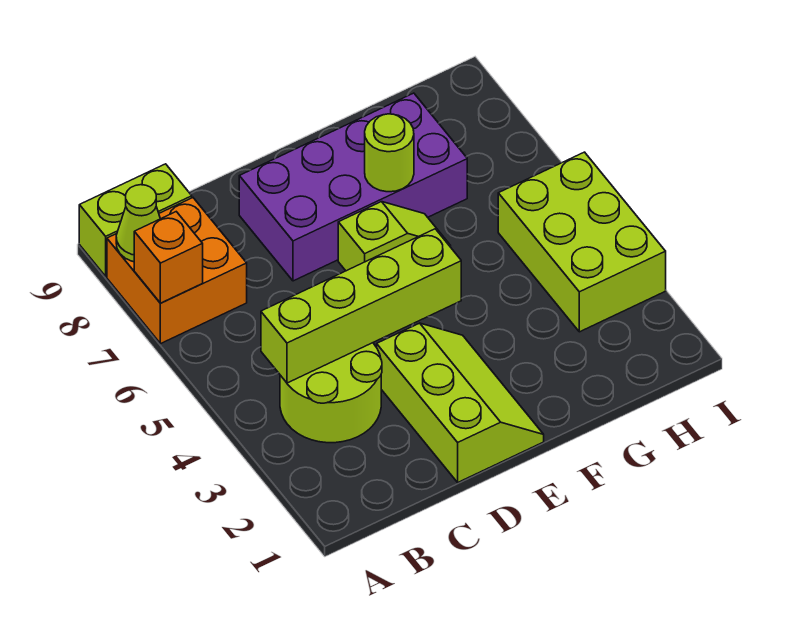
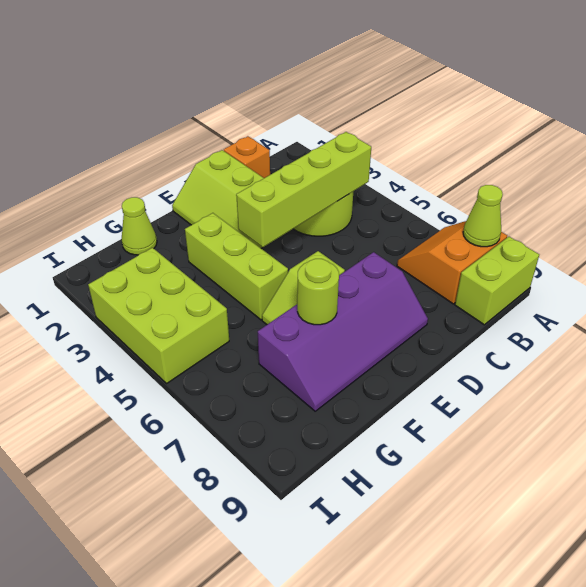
orange 2x2 brick [107,198,247,344] -> orange 2x2 slope [397,221,507,304]
orange 1x1 brick [134,212,203,303] -> orange 1x1 brick moved to [224,136,270,178]
purple 2x4 brick [239,93,467,281] -> purple 2x4 slope [258,252,428,411]
none -> lime 1x3 brick [185,213,288,320]
none -> lime 1x1 cone [122,197,157,255]

